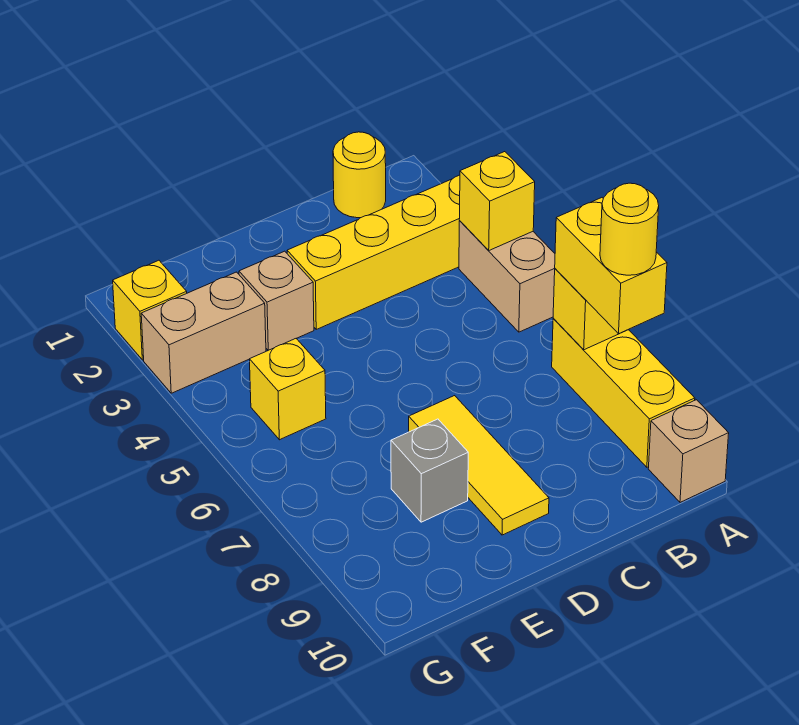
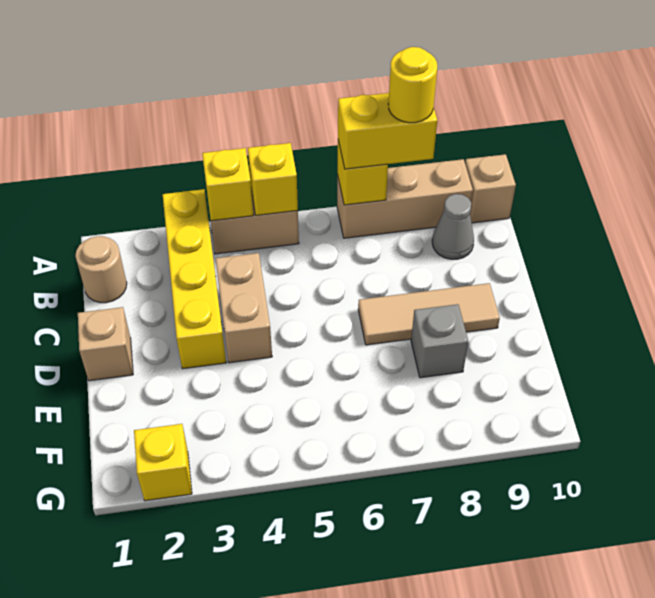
yellow 1x3 brick [552,318,695,467] -> tan 1x3 brick [337,159,473,238]
yellow 1x1 round brick [333,132,386,218] -> tan 1x1 round brick [75,236,127,303]
none -> grey 1x1 cone [432,194,474,259]
yellow 1x3 tile [409,396,549,535] -> tan 1x3 tile [358,283,500,345]
tan 1x1 brick [239,251,314,350] -> tan 1x1 brick moved to [78,307,133,381]
tan 1x2 brick [141,272,266,393] -> tan 1x2 brick moved to [215,253,272,363]
yellow 1x1 brick [249,339,326,440] -> yellow 1x1 brick moved to [248,143,298,215]

